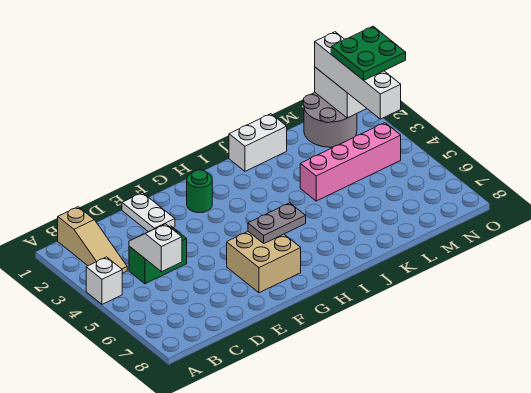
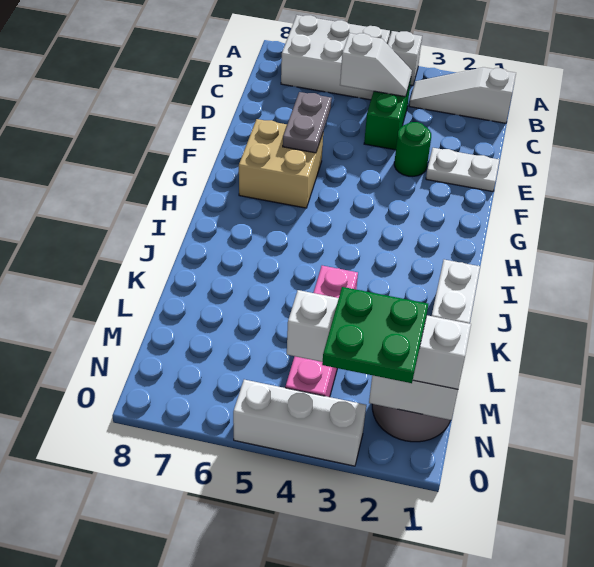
none -> white 2x3 brick [281,15,390,100]
tan 1x3 slope [58,207,127,273] -> white 1x3 slope [409,67,516,123]
green 1x1 round brick [187,170,212,213] -> green 1x1 round brick moved to [394,122,431,176]
grey 1x2 plate [248,203,306,243] -> grey 1x2 plate moved to [283,92,332,153]
none -> white 1x3 brick [233,380,366,466]

